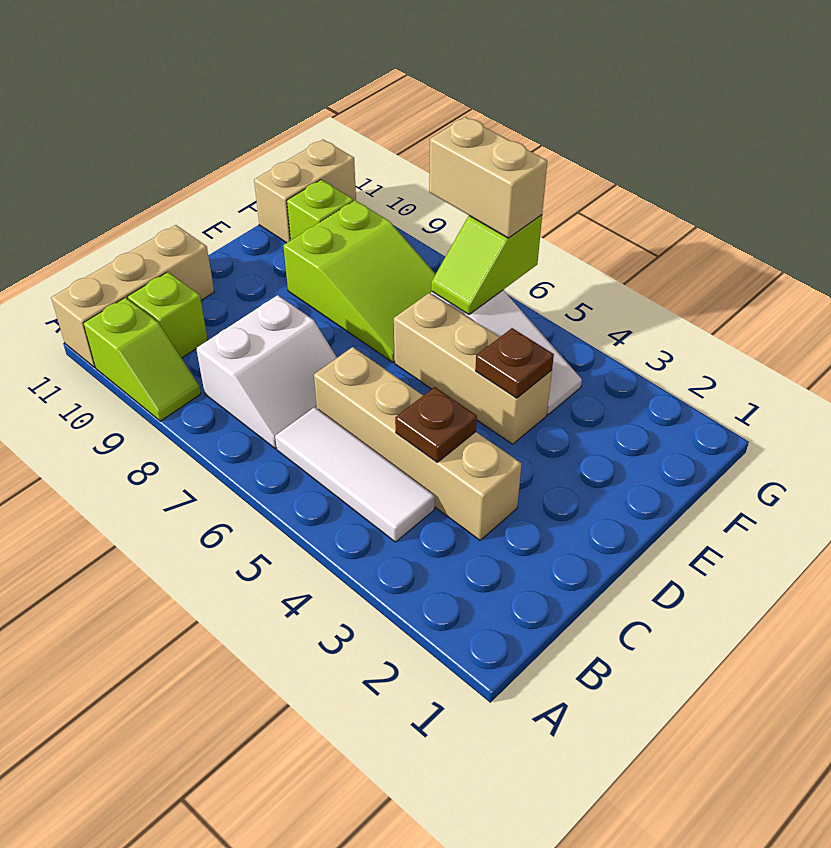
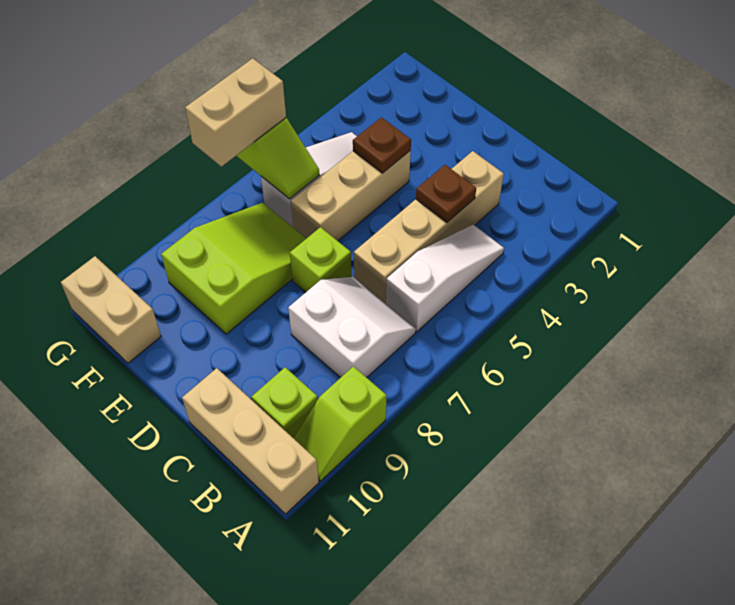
lime 1x2 slope [83,298,201,421] -> lime 1x2 slope turned to [294,366,387,481]
white 1x3 tile [275,407,435,542] -> white 1x3 slope [386,225,504,332]
lime 1x1 brick [287,180,353,240] -> lime 1x1 brick moved to [290,227,351,292]

